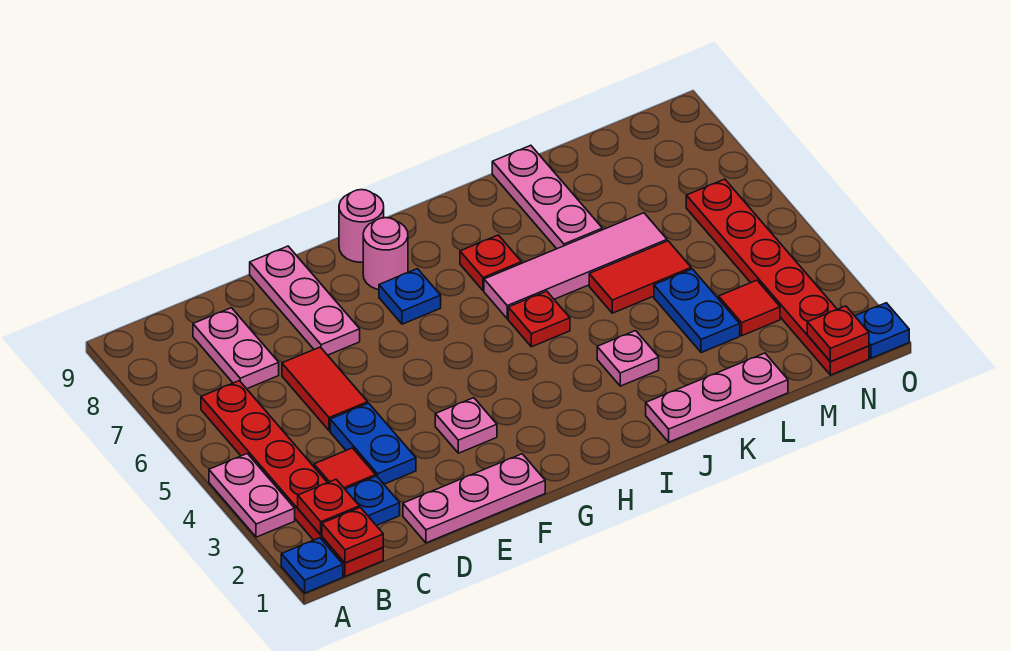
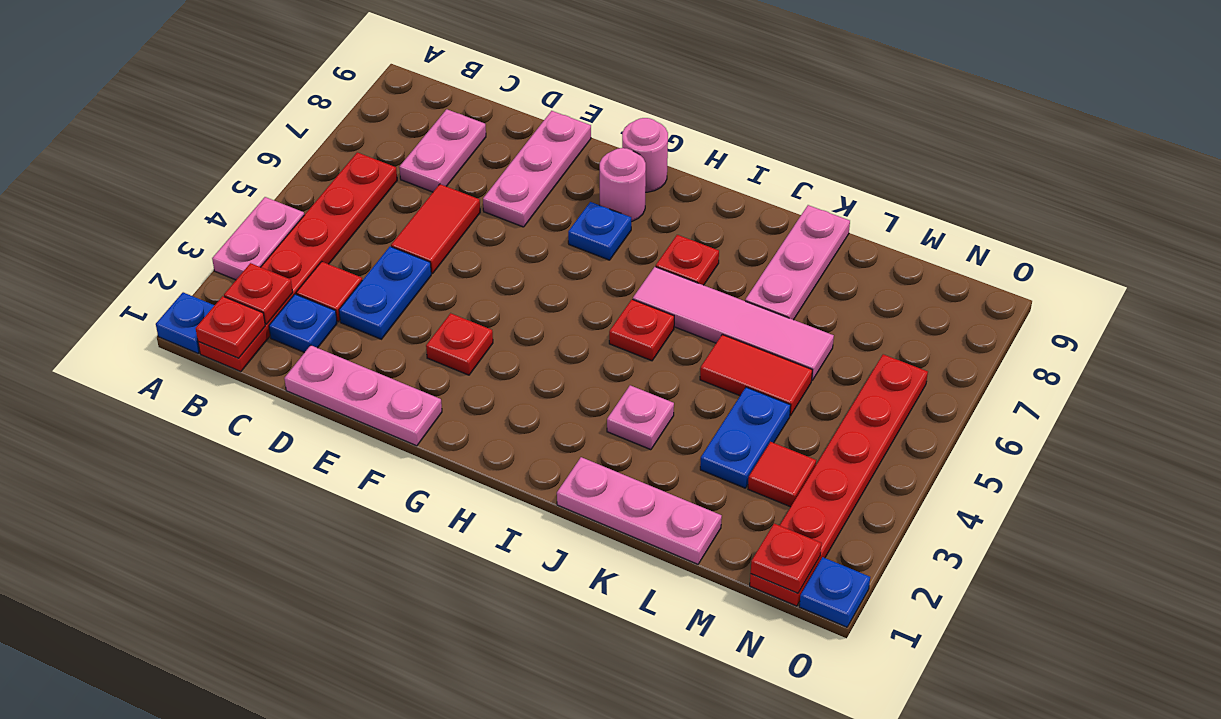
pink 1x1 plate [435,398,497,453] -> red 1x1 plate [426,313,493,375]

